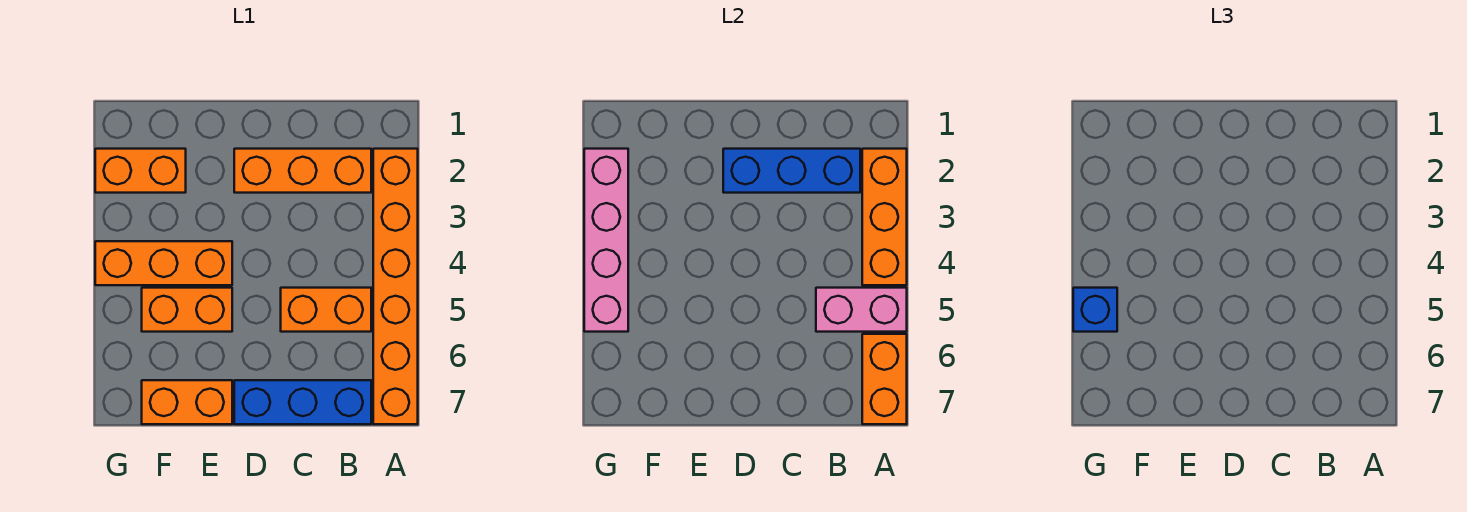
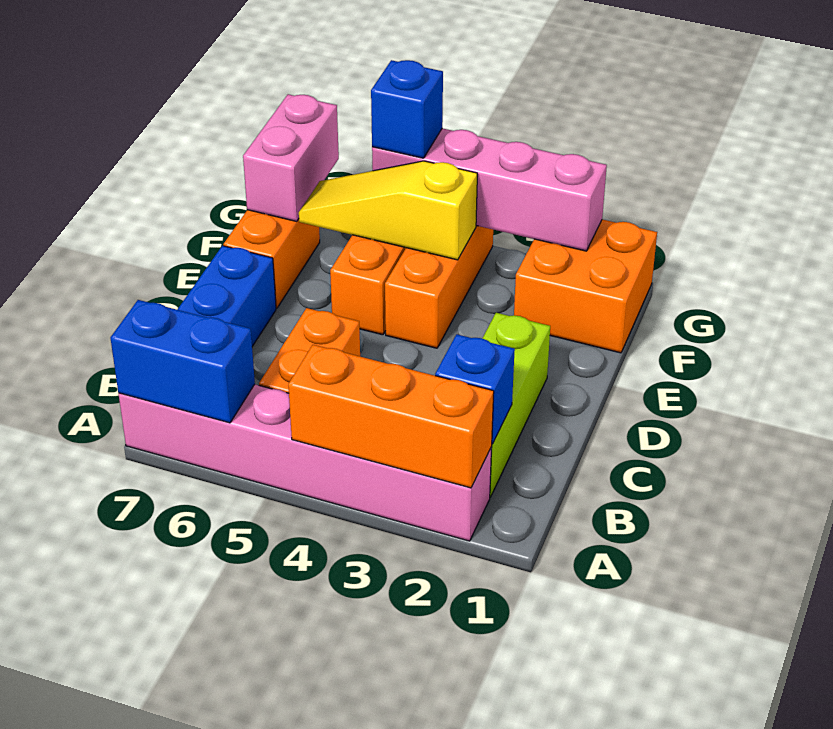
orange 1x6 brick [373,149,418,424] -> pink 1x6 brick [118,385,491,541]
pink 1x2 brick [816,288,907,332] -> pink 1x2 brick moved to [243,94,339,221]
orange 1x2 brick [862,334,907,424] -> blue 1x2 brick [111,300,255,423]
orange 1x3 brick [234,149,371,193] -> lime 1x3 brick [482,313,550,497]
blue 1x3 brick [723,149,860,193] -> blue 1x1 brick [435,334,515,444]
orange 1x2 brick [95,149,186,193] -> orange 2x2 brick [514,219,657,353]
none -> yellow 1x3 slope [299,161,477,260]

